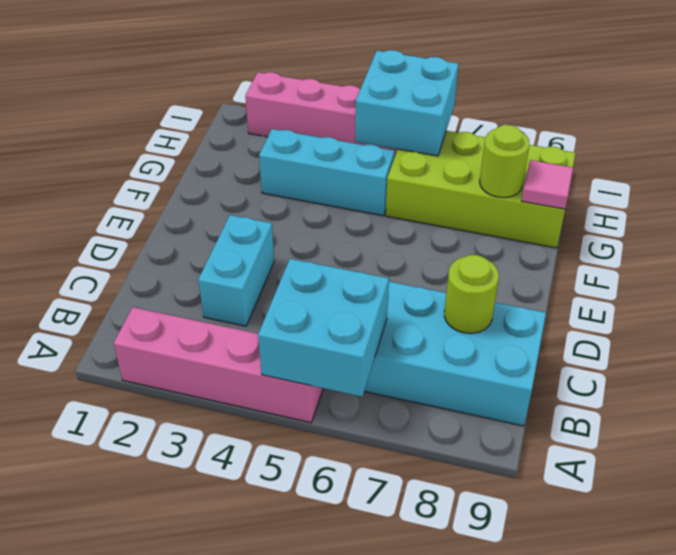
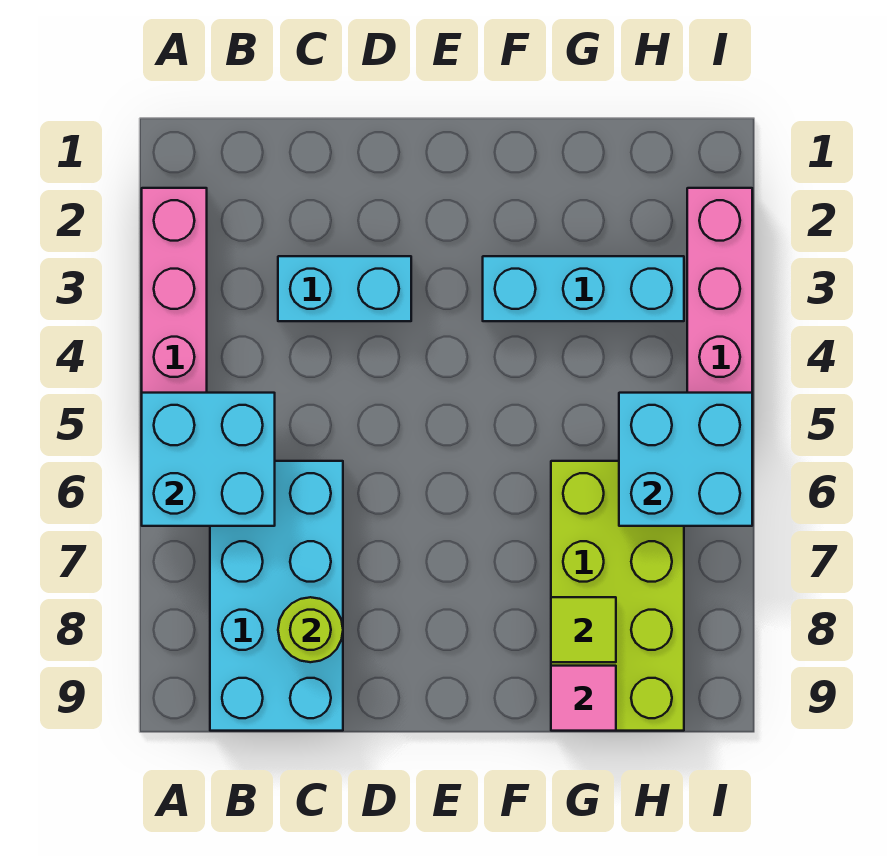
cyan 1x3 brick [259,129,395,216] -> cyan 1x3 brick turned to [483,256,684,321]
lime 1x1 round brick [480,125,529,198] -> lime 1x1 tile [551,597,616,662]

